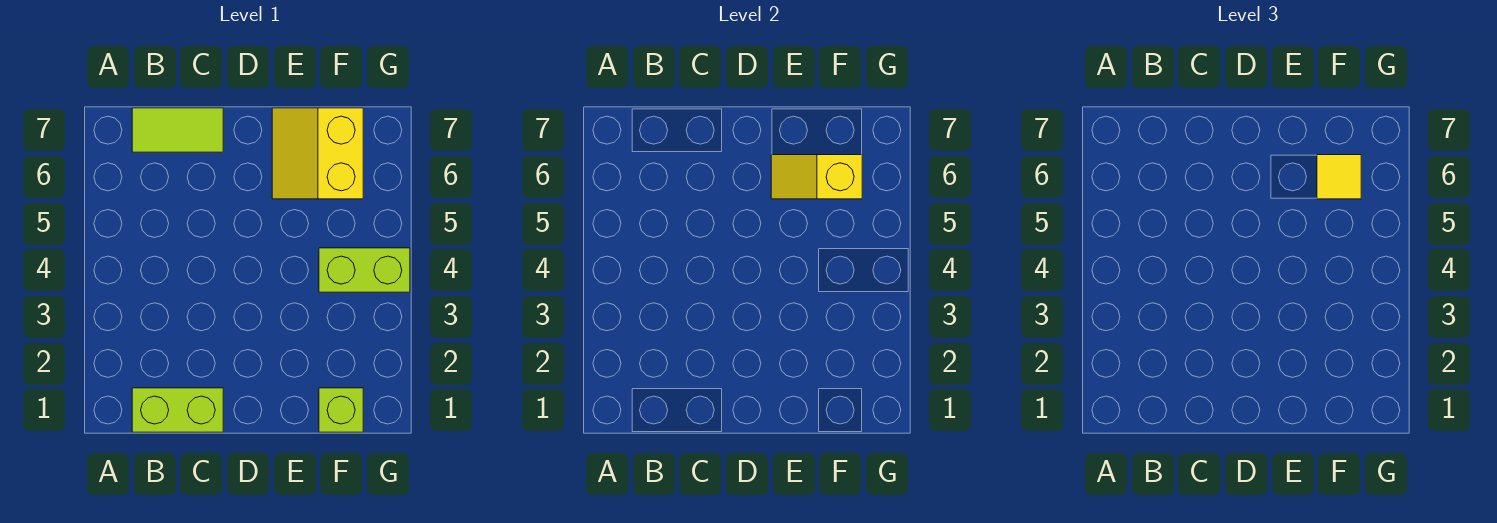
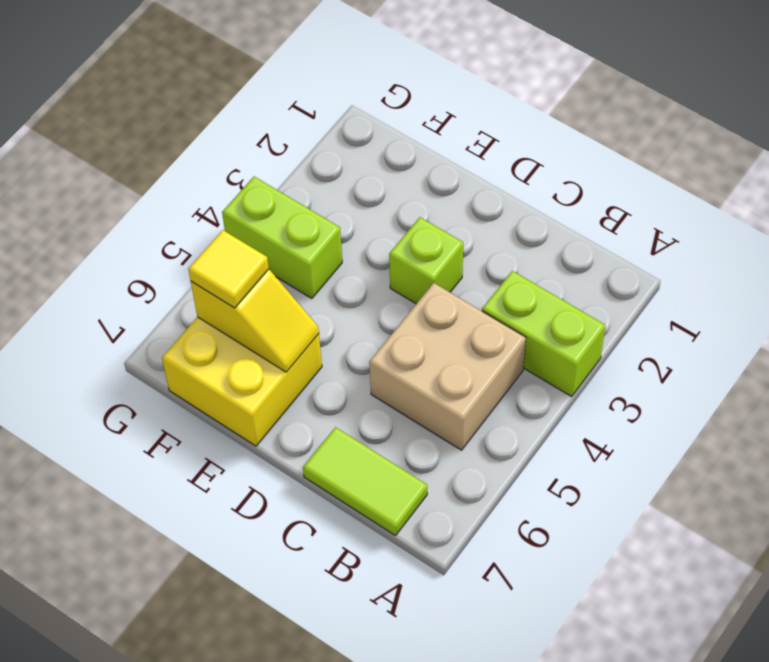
lime 1x2 brick [132,388,223,432] -> lime 1x2 brick moved to [482,271,605,396]
none -> tan 2x2 brick [369,283,526,450]
yellow 2x2 slope [272,108,363,199] -> yellow 2x2 brick [162,317,322,446]
lime 1x1 brick [319,388,363,432] -> lime 1x1 brick moved to [389,217,463,304]

